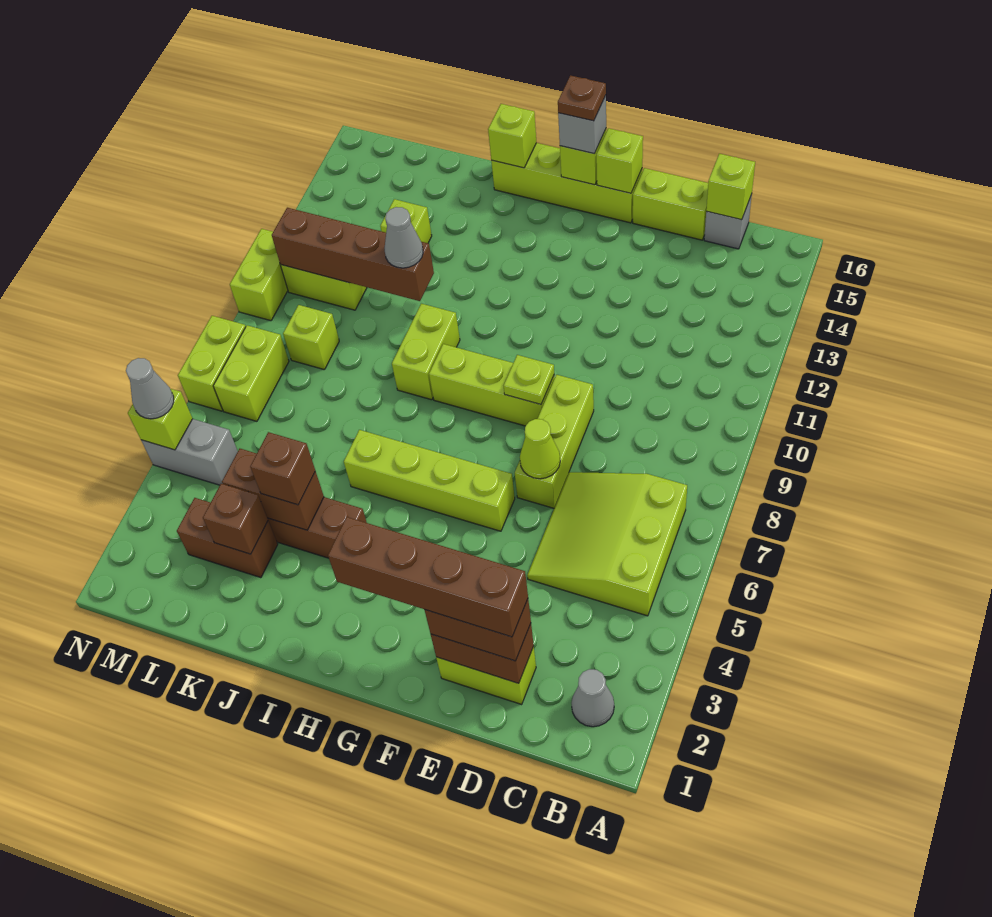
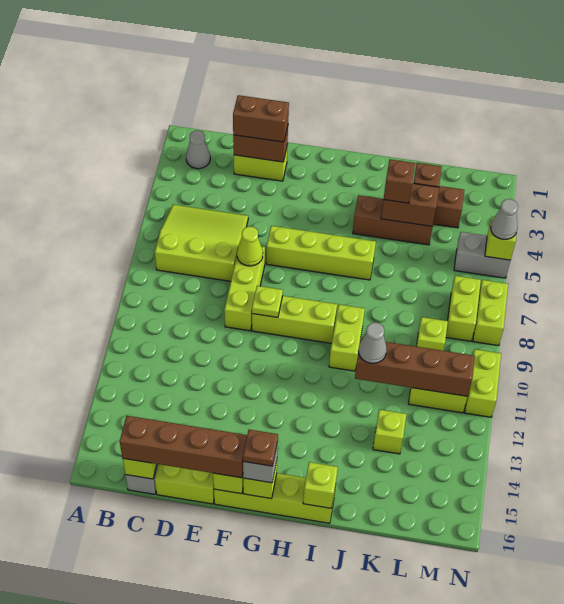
lime 3x3 slope [527,472,687,616] -> lime 3x3 slope turned to [155,205,248,281]
brown 1x4 brick [328,517,528,637] -> brown 1x4 brick moved to [120,416,247,478]

